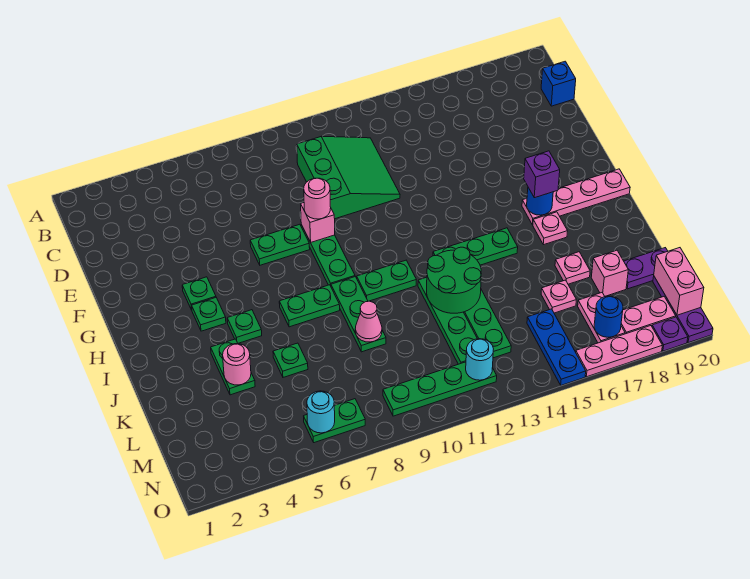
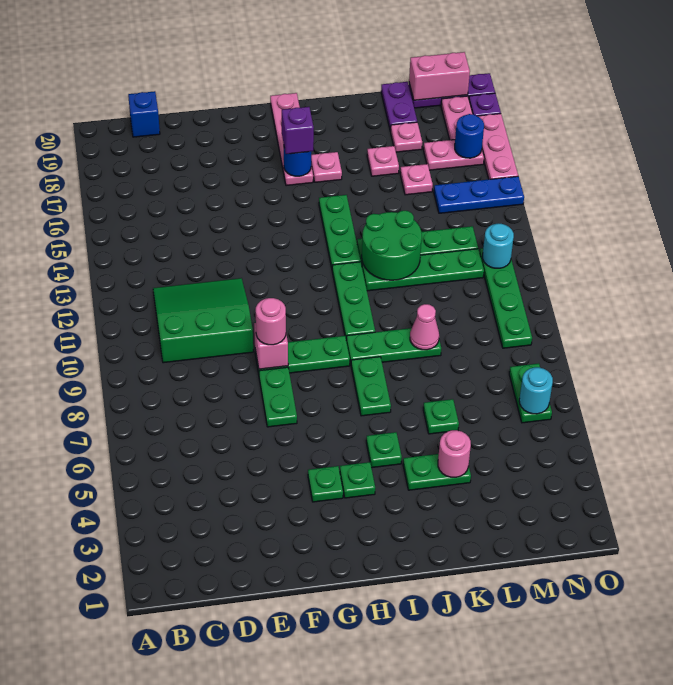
green 1x2 plate [357,260,416,301] -> green 1x3 plate [332,262,375,340]
pink 1x1 brick [591,250,628,296] -> pink 1x1 plate [391,122,422,152]

